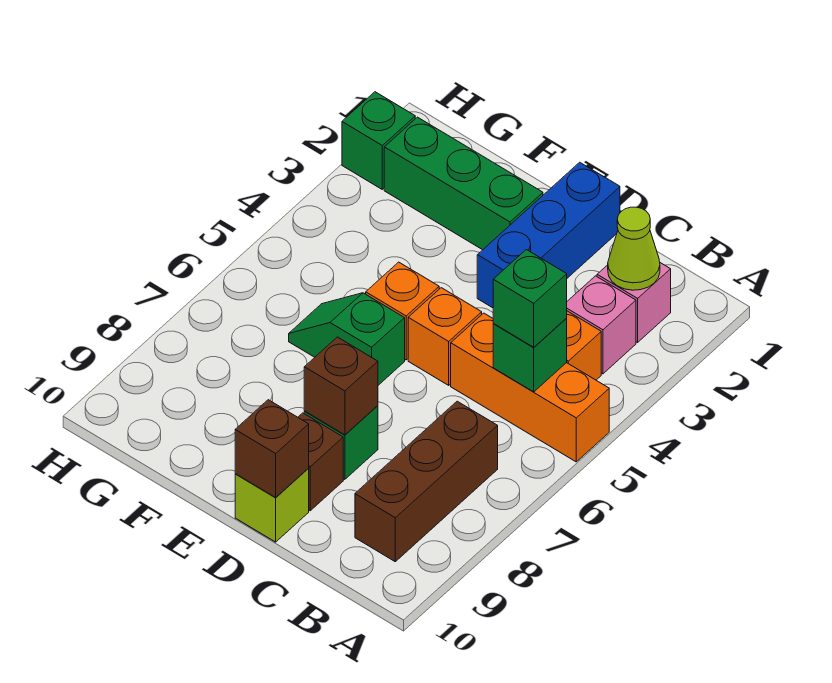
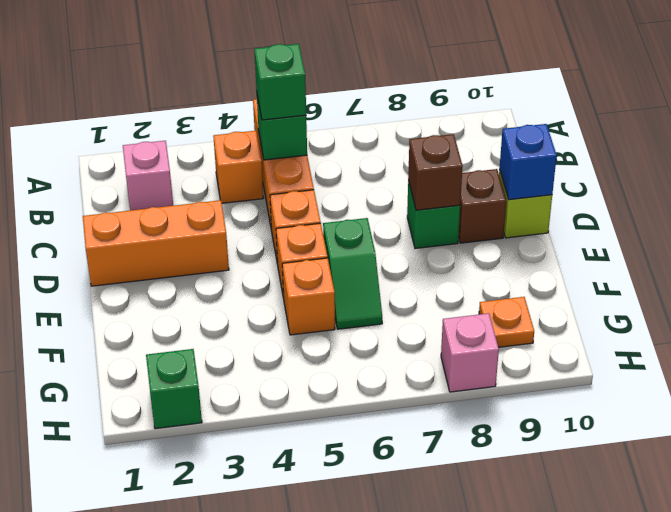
lime 1x1 cone [608,207,660,290] -> none
pink 1x1 brick [567,276,636,374] -> pink 1x1 brick moved to [441,313,499,392]
brown 1x3 brick [355,401,498,562] -> none
blue 1x3 brick [477,162,620,308] -> orange 1x3 brick [83,200,229,286]
brown 1x1 brick [235,400,309,497] -> blue 1x1 brick [500,124,557,200]
green 1x3 brick [384,117,543,250] -> none
none -> orange 1x1 brick [282,258,335,335]
none -> orange 1x1 plate [479,297,534,347]

